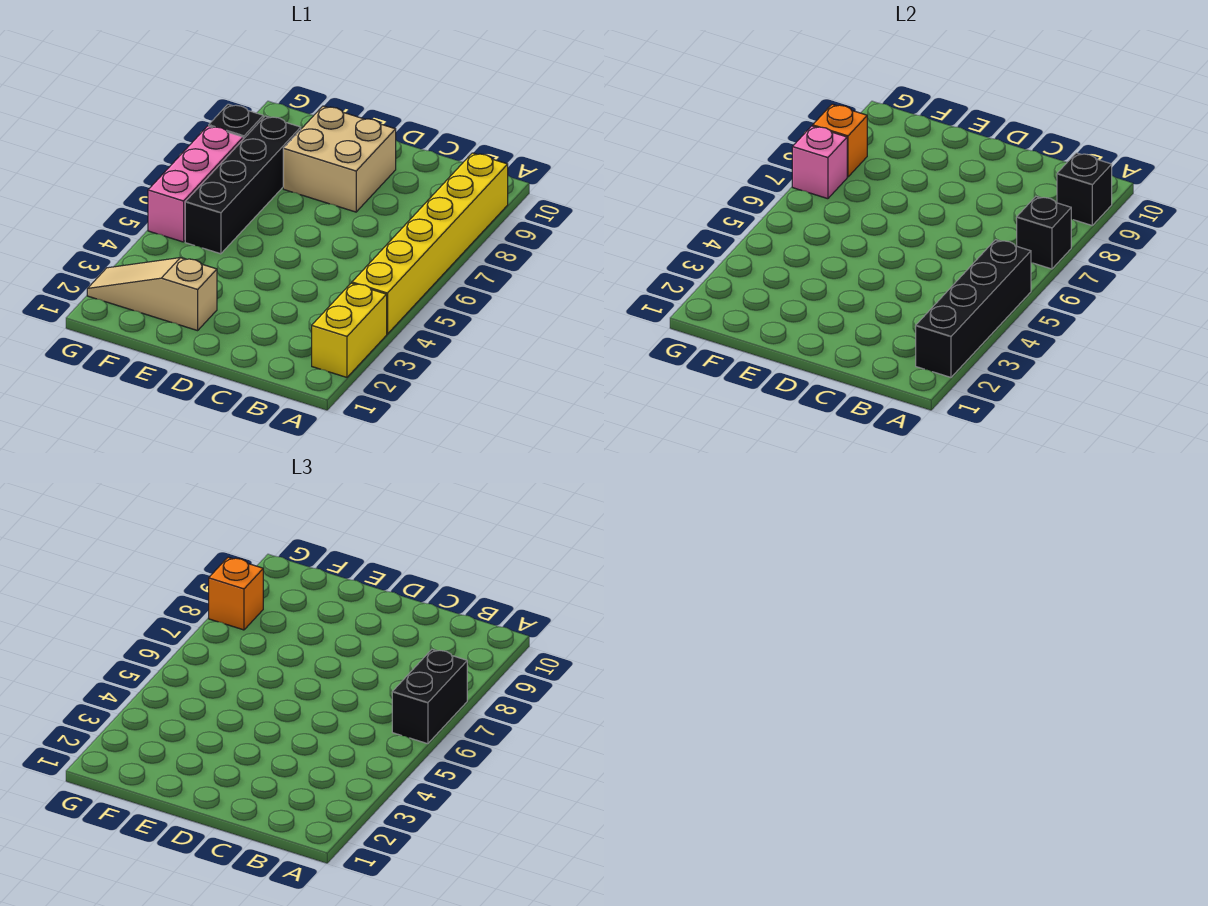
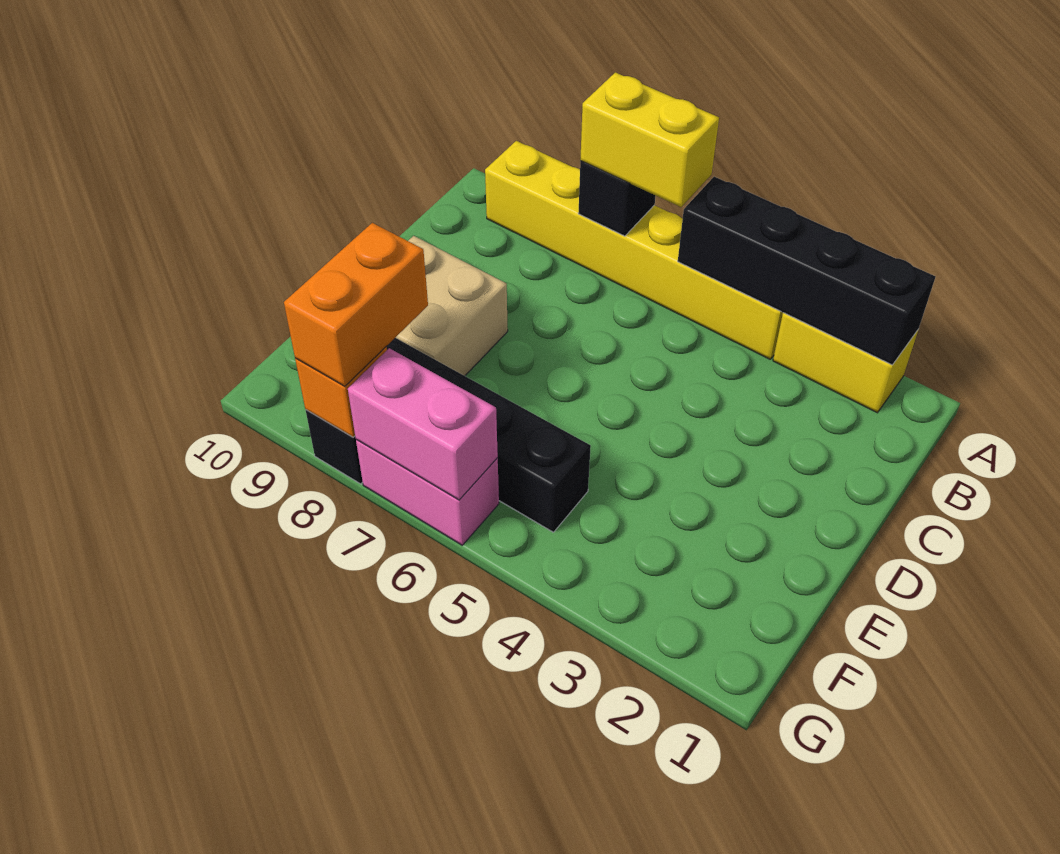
black 1x2 brick [392,649,467,744] -> yellow 1x2 brick [580,72,719,207]
black 1x1 brick [1057,153,1112,225] -> none
tan 1x3 slope [87,258,217,331] -> none
pink 1x3 brick [148,126,243,242] -> pink 1x2 brick [356,440,499,545]
pink 1x1 brick [792,126,847,199] -> pink 1x2 brick [348,348,498,500]
orange 1x1 brick [209,557,263,630] -> orange 1x2 brick [284,223,428,386]

